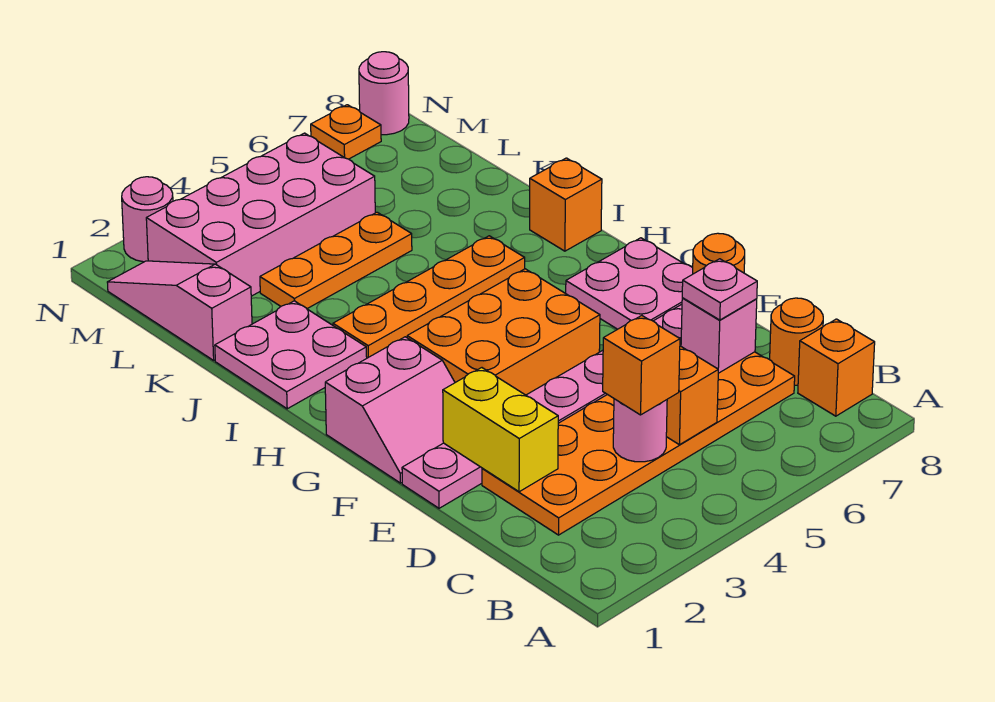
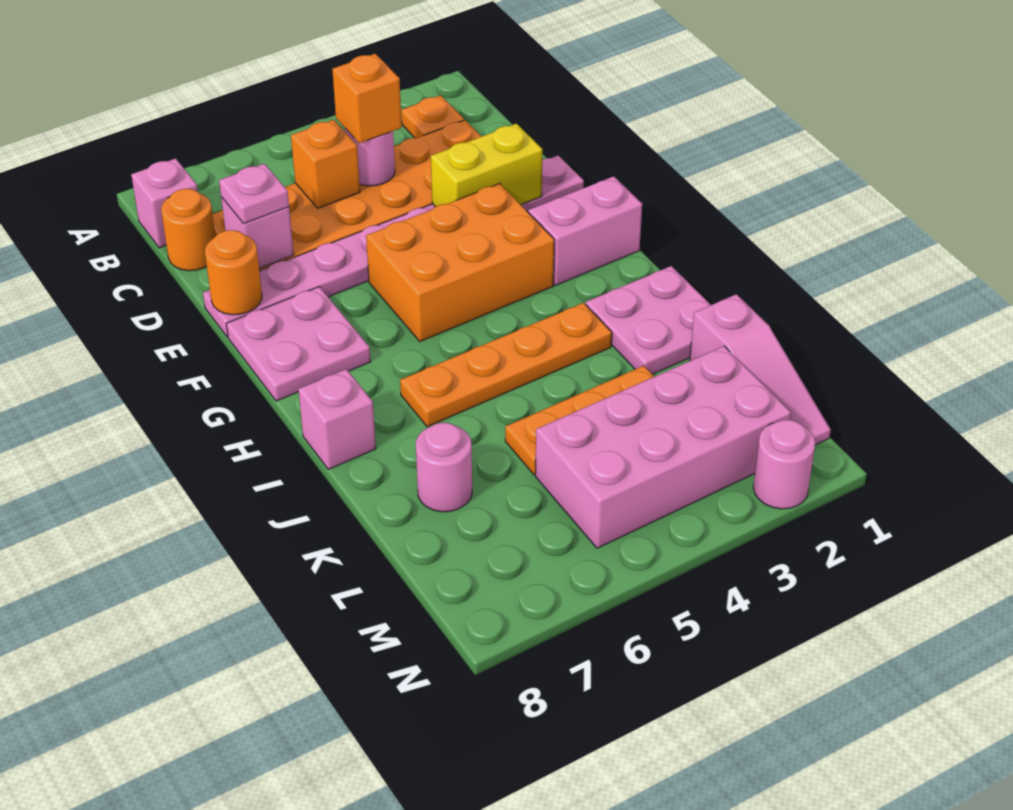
orange 1x1 brick [798,319,875,416] -> pink 1x1 brick [131,158,198,248]
yellow 1x2 brick [443,368,558,492] -> yellow 1x2 brick turned to [431,124,542,207]
orange 1x1 brick [530,158,602,251] -> pink 1x1 brick [298,369,376,469]
orange 1x1 plate [311,105,381,159] -> orange 1x1 plate moved to [401,95,464,138]
pink 1x1 round brick [359,52,409,135] -> pink 1x1 round brick moved to [416,423,472,512]

